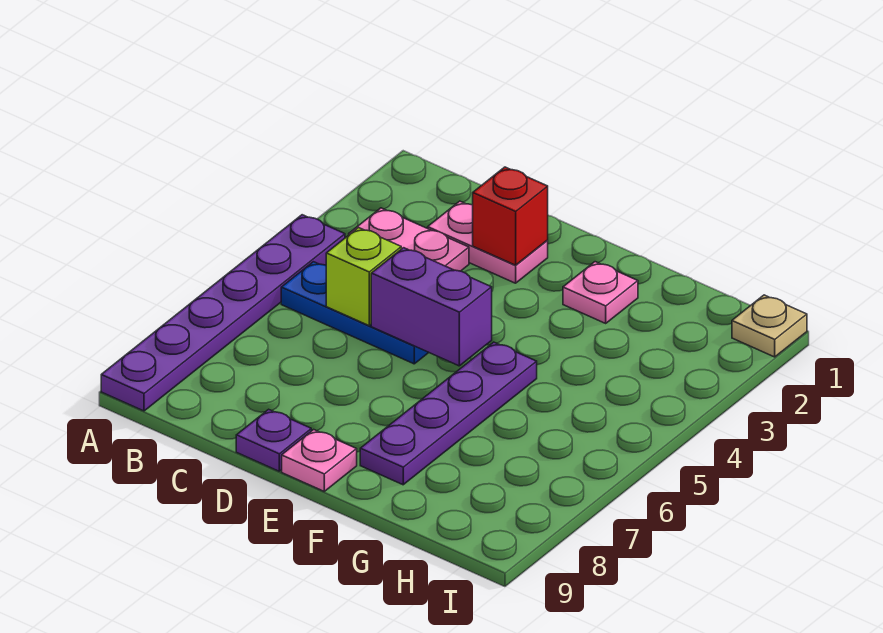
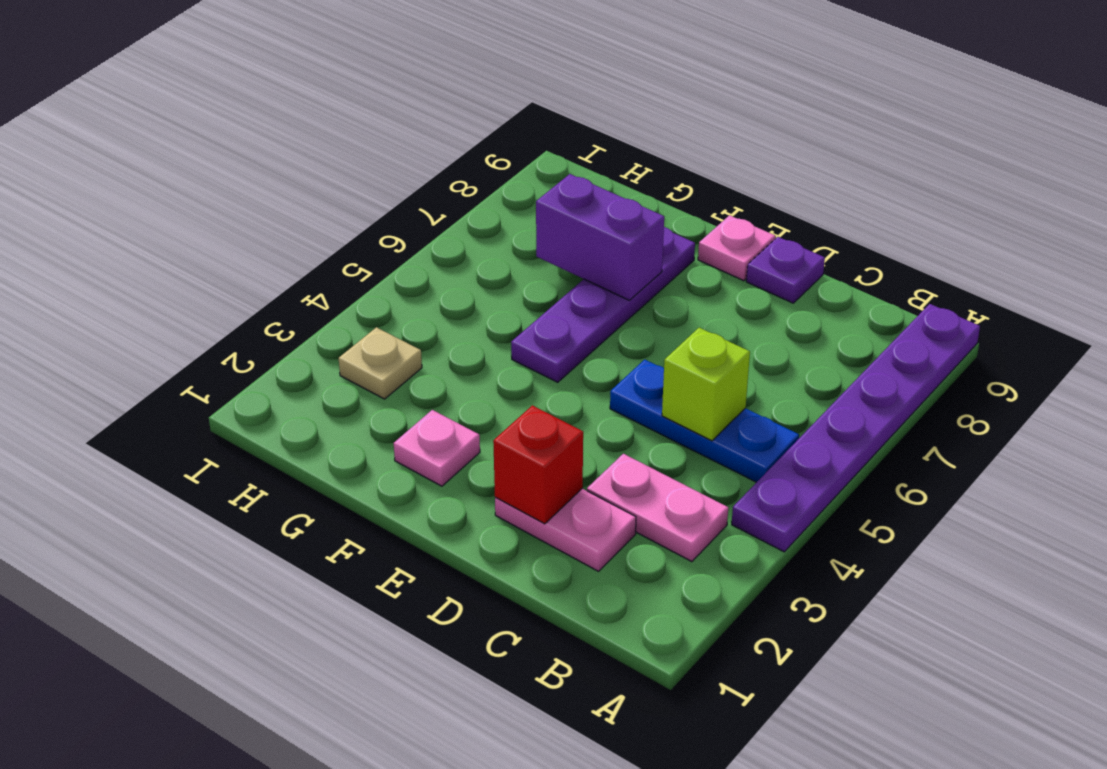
purple 1x2 brick [371,248,492,366] -> purple 1x2 brick moved to [536,174,664,300]
tan 1x1 plate [732,295,807,357] -> tan 1x1 plate moved to [339,327,422,399]

